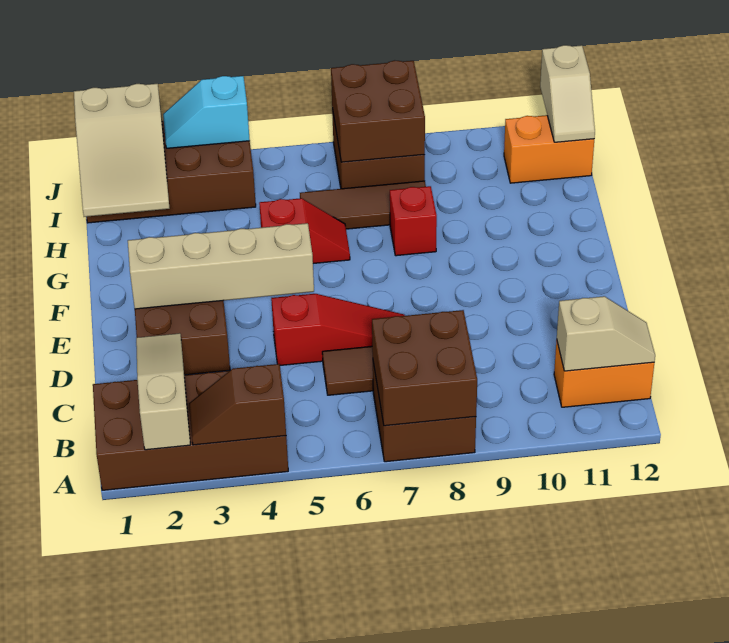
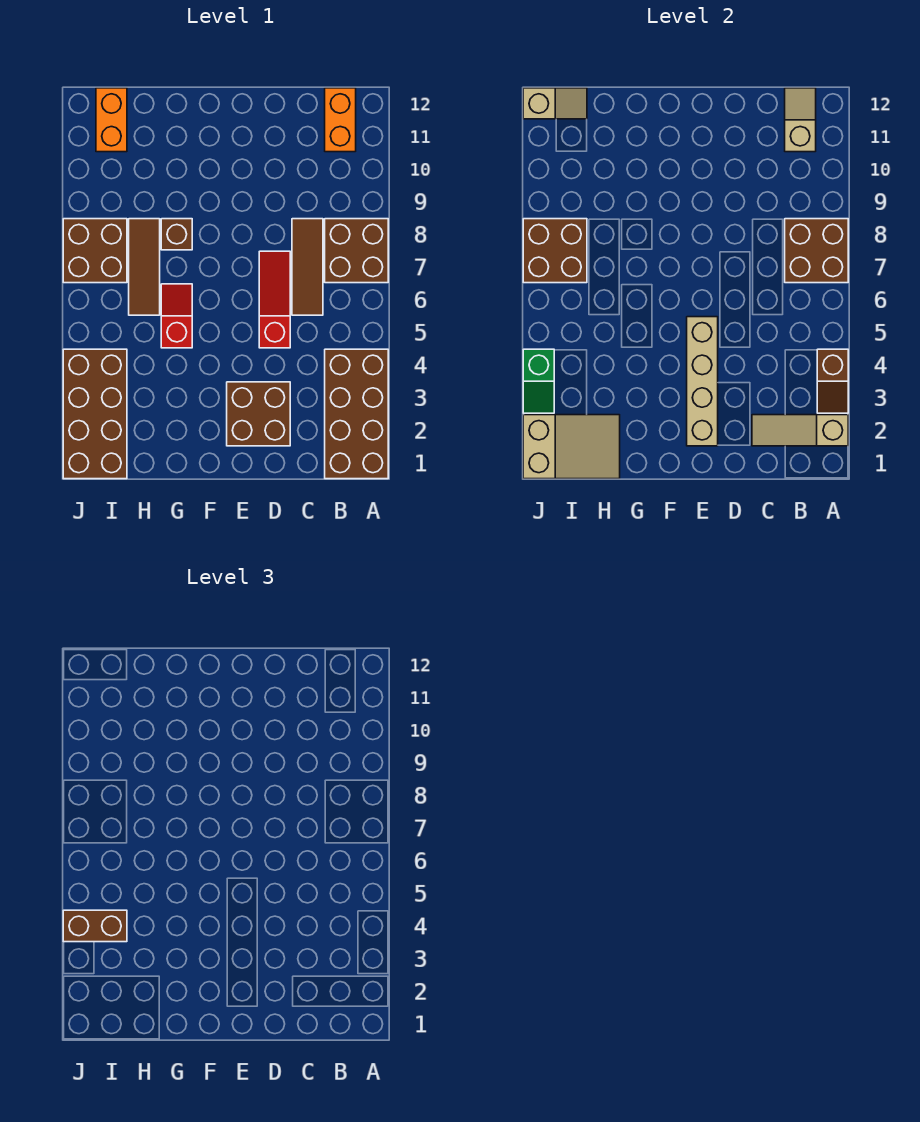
red 1x1 brick [390,186,437,256] -> brown 1x1 brick [161,219,192,250]
none -> brown 1x2 brick [63,910,127,942]
cyan 1x2 slope [163,76,250,148] -> green 1x2 slope [523,349,554,413]

